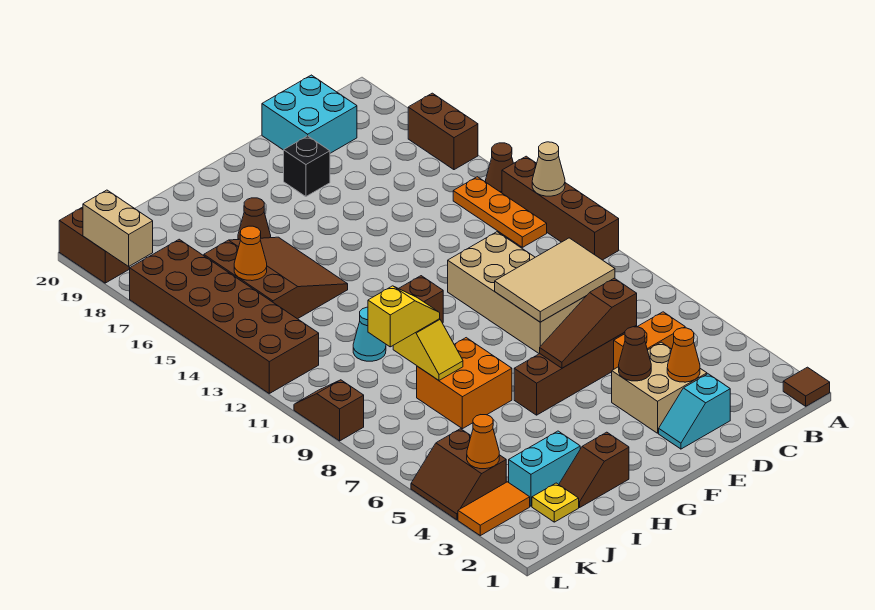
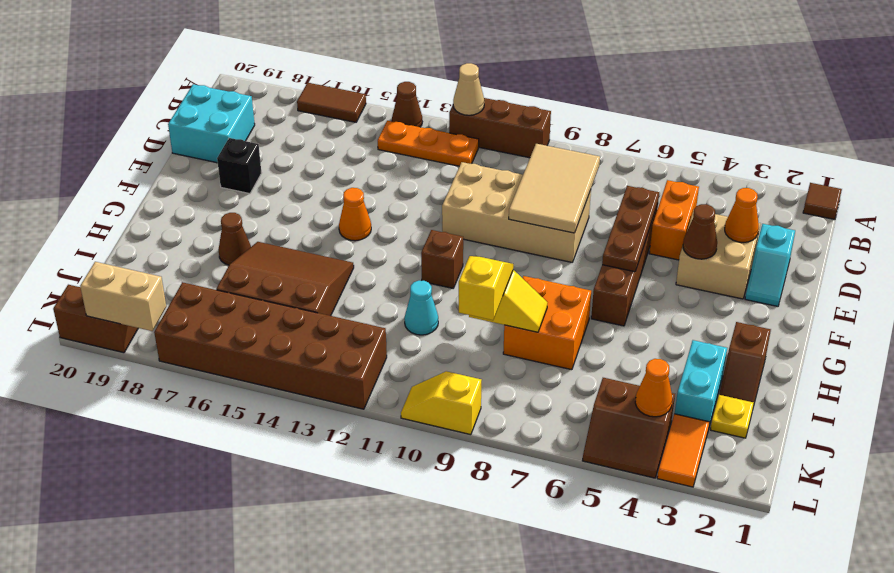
brown 1x4 brick [502,156,619,260] -> brown 1x3 brick [449,98,551,158]
brown 1x2 brick [408,93,478,170] -> brown 1x2 tile [297,83,366,122]
brown 1x3 slope [540,278,637,368] -> brown 1x3 plate [602,186,659,272]
orange 1x1 cone [234,226,267,281] -> orange 1x1 cone moved to [339,188,371,241]
brown 1x2 slope [294,380,364,441] -> yellow 1x2 slope [401,371,481,435]

